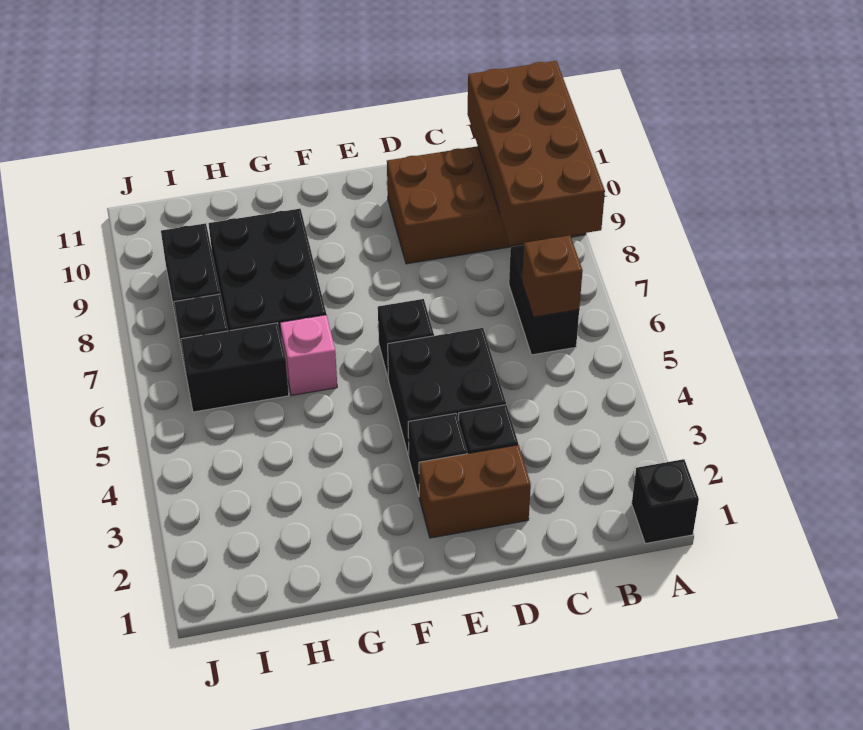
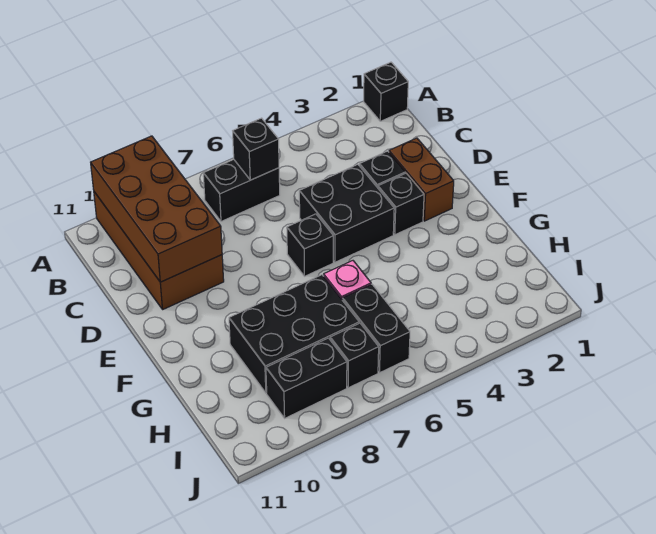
brown 2x4 brick [467,61,605,245] -> brown 2x4 brick turned to [91,136,222,282]
brown 1x1 brick [522,235,583,317] -> black 1x1 brick [233,118,279,180]

